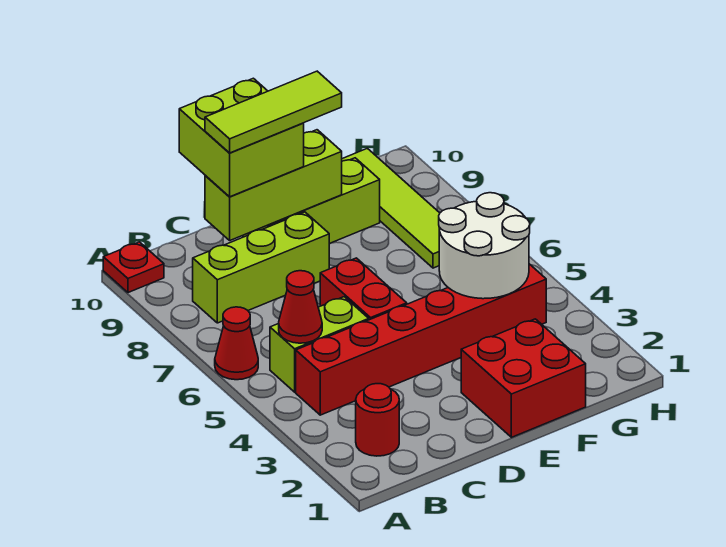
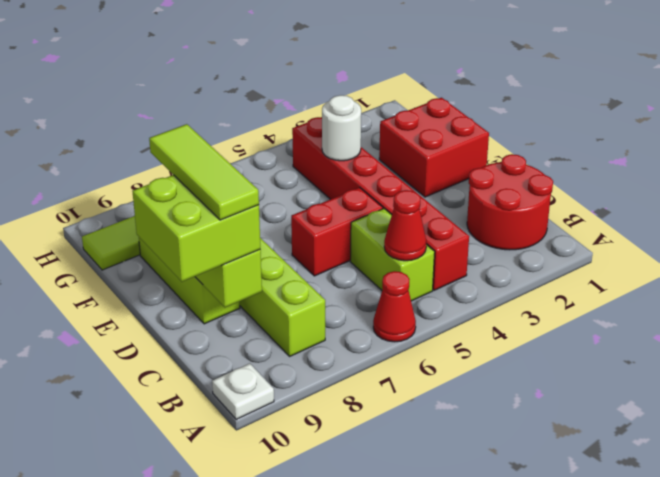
red 1x1 plate [103,242,164,293] -> white 1x1 plate [212,363,274,419]
red 1x1 round brick [356,384,399,456] -> red 2x2 round brick [467,154,553,250]
white 2x2 round brick [439,193,530,299] -> white 1x1 round brick [322,95,361,161]

